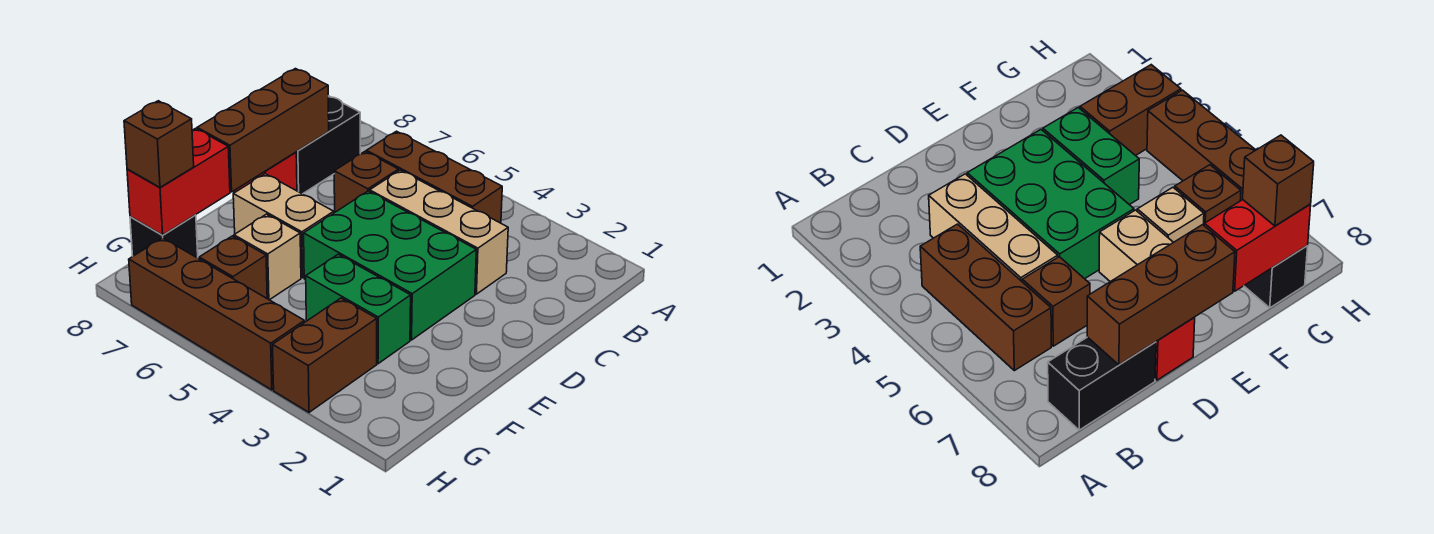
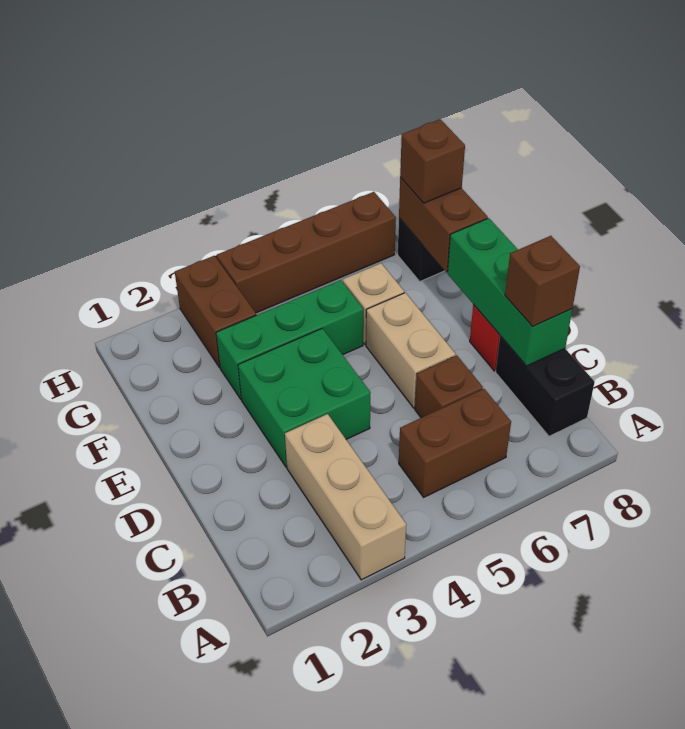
brown 1x3 brick [366,131,502,223] -> brown 1x2 brick [399,389,511,497]
tan 1x3 brick [370,170,508,294] -> tan 1x3 brick turned to [285,414,406,580]
brown 1x3 brick [197,69,329,192] -> green 1x3 brick [448,218,572,366]
green 2x3 brick [304,191,476,340] -> green 2x2 brick [238,328,371,467]
tan 1x2 brick [233,174,334,278] -> tan 1x2 brick turned to [366,293,456,408]
green 1x2 brick [306,254,411,364] -> green 1x3 brick [216,280,363,399]
red 1x2 brick [127,129,230,235] -> brown 1x2 brick [399,177,488,272]
brown 1x1 brick [199,236,267,298] -> brown 1x1 brick moved to [505,236,580,326]

